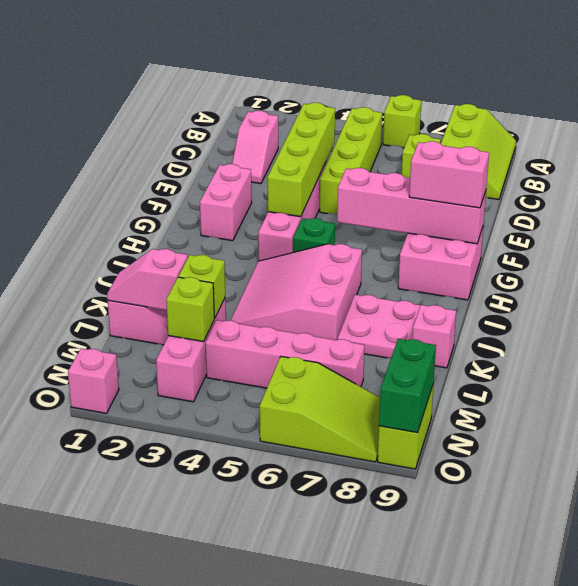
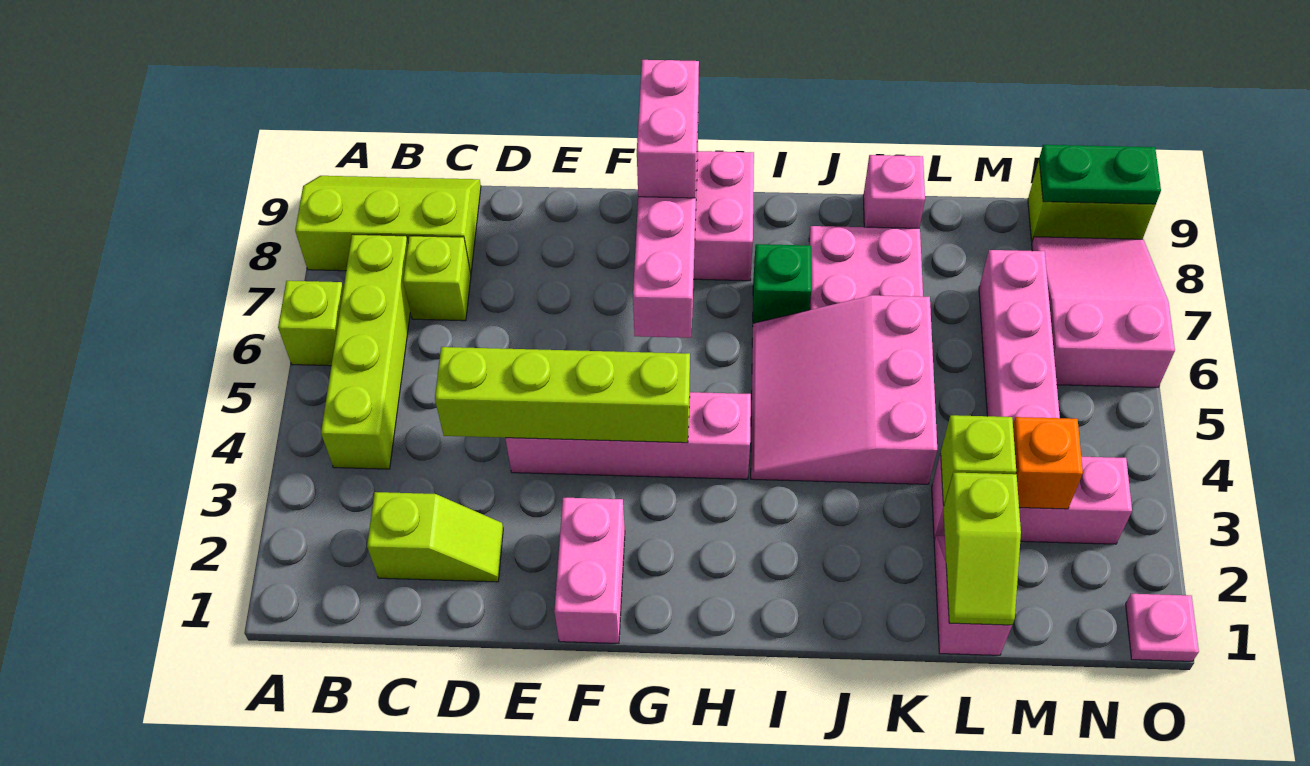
lime 1x4 brick [320,107,382,214] -> lime 1x4 brick turned to [321,234,410,469]
pink 1x2 slope [232,111,278,184] -> lime 1x2 slope [367,492,503,582]
pink 1x2 brick [200,164,252,241] -> pink 1x2 brick turned to [554,498,625,643]
green 1x1 brick [293,218,335,252] -> green 1x1 brick moved to [753,244,811,323]
pink 3x3 slope [230,244,362,340] -> pink 3x3 slope turned to [751,295,937,484]
pink 1x2 slope [107,249,188,310] -> lime 1x2 slope [943,473,1021,625]
lime 1x1 brick [166,277,214,342] -> orange 1x1 brick [1013,417,1083,509]
lime 2x3 slope [260,356,380,462] -> pink 2x3 slope [1032,237,1175,387]
green 1x2 brick [379,339,436,433] -> green 1x2 plate [1039,145,1161,205]
pink 1x1 brick [68,348,119,413] -> pink 1x1 plate [1126,594,1199,661]

